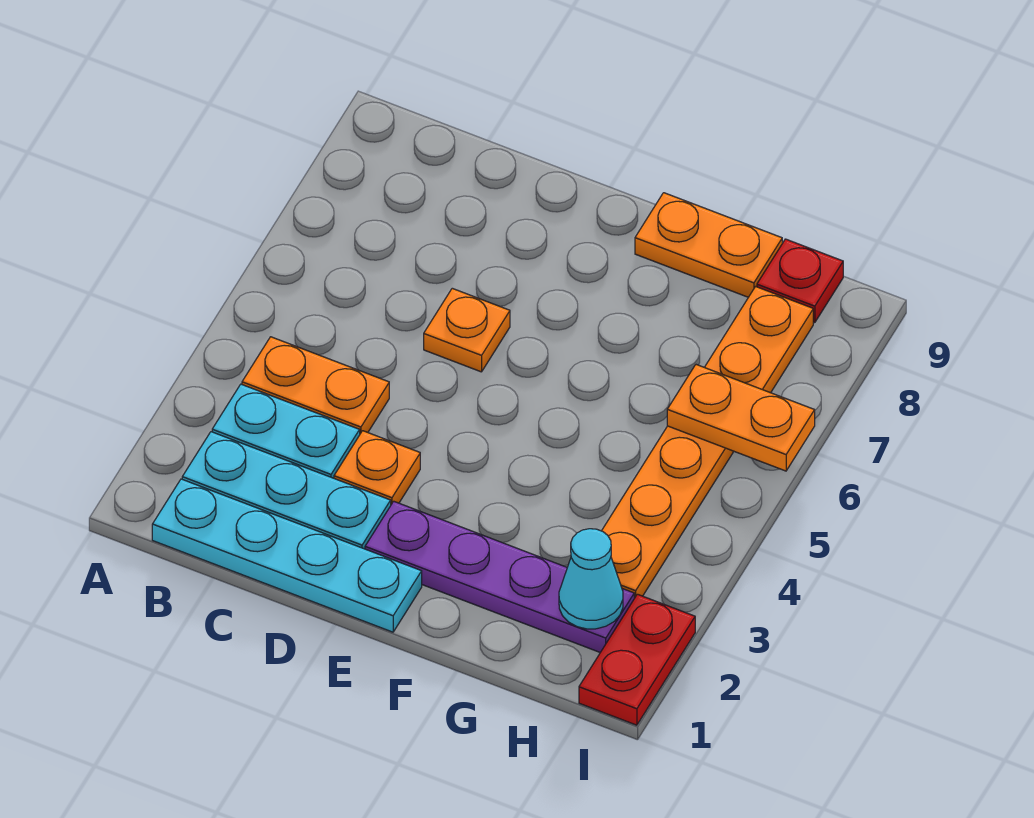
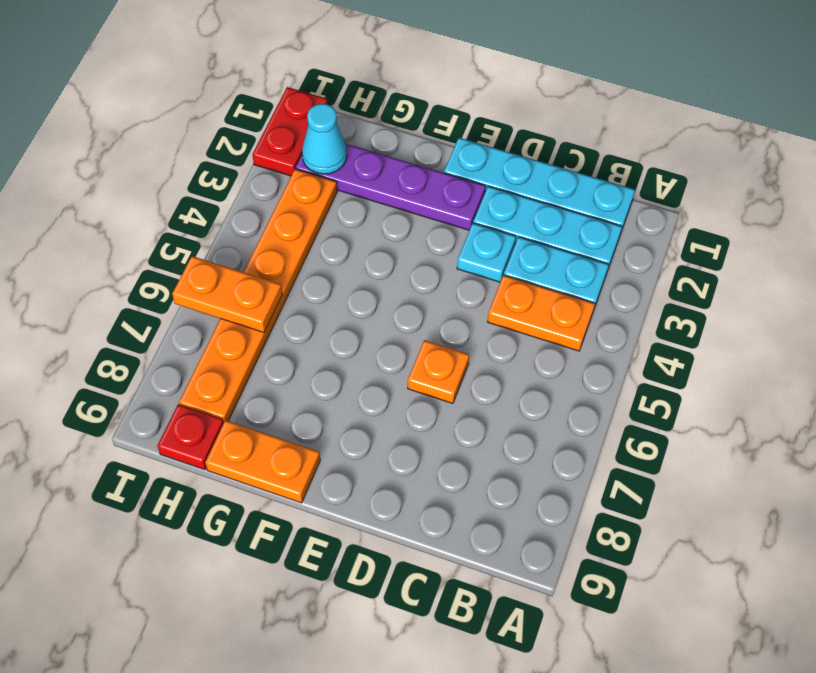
orange 1x1 plate [334,431,420,504] -> cyan 1x1 plate [457,223,516,282]

